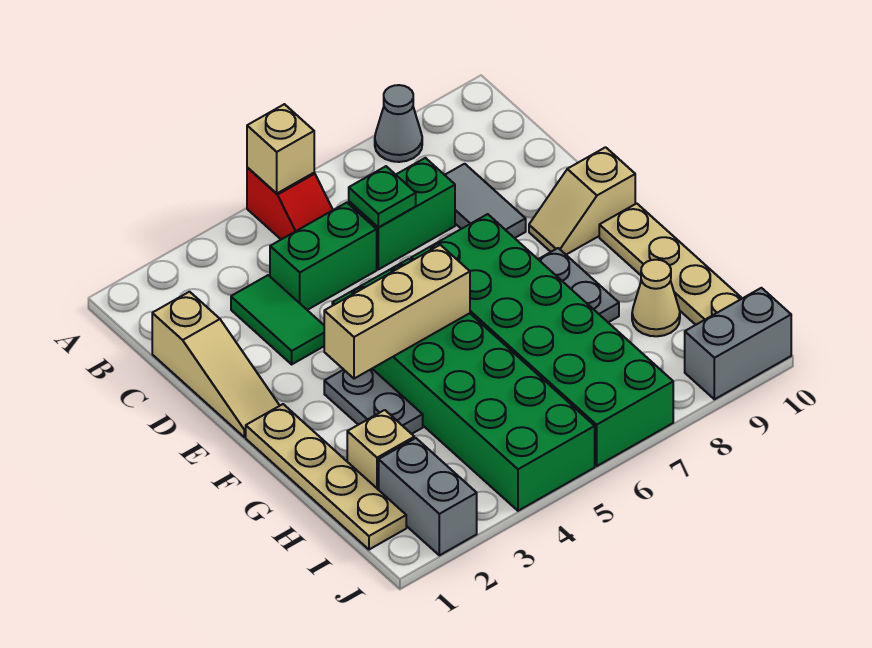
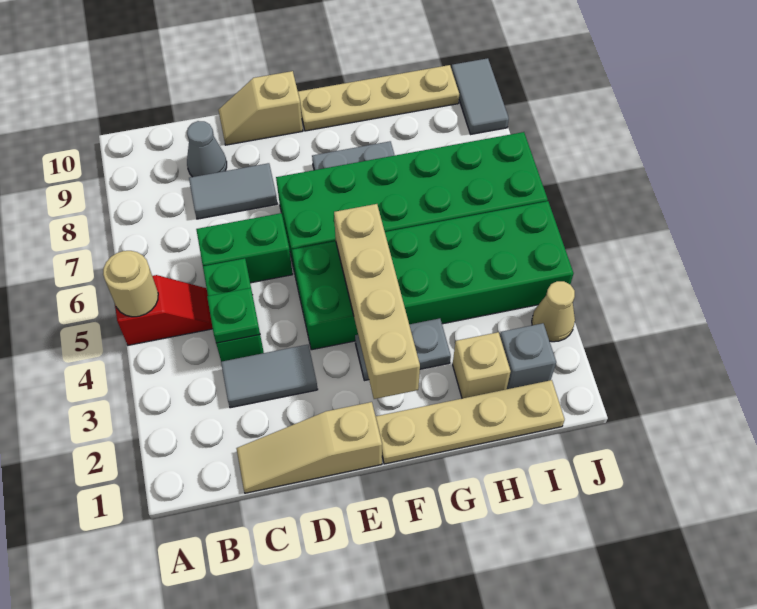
tan 1x1 brick [247,104,314,193] -> tan 1x1 round brick [103,251,158,317]
grey 1x1 cone [375,85,422,162] -> grey 1x1 cone moved to [187,121,227,177]
tan 1x3 slope [152,292,280,437] -> tan 1x3 slope turned to [236,402,382,493]
green 1x2 tile [231,275,324,364] -> grey 1x2 tile [221,345,318,408]
green 1x2 brick [349,158,455,269] -> green 1x2 brick turned to [196,213,293,283]
green 1x1 plate [349,166,416,227] -> green 1x1 plate moved to [207,288,260,343]
tan 1x2 slope [529,147,635,255] -> tan 1x2 slope turned to [219,71,303,145]
tan 1x3 brick [324,245,470,379] -> tan 1x4 brick [334,204,420,399]
tan 1x1 cone [632,260,680,336] -> tan 1x1 cone moved to [532,281,575,342]
grey 1x2 brick [379,438,477,555] -> grey 1x1 brick [500,323,556,389]
grey 1x2 brick [685,288,791,399] -> grey 1x2 tile [452,58,509,134]

